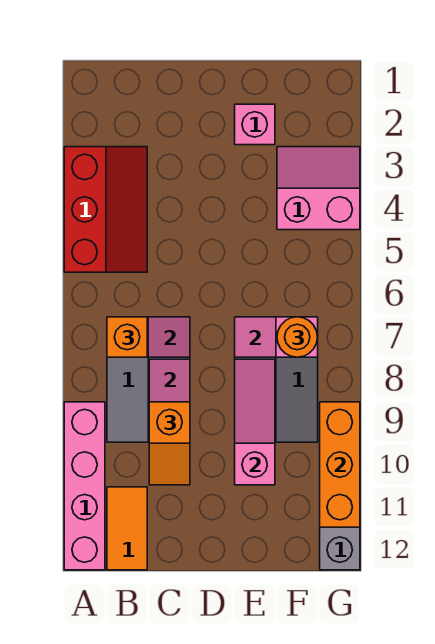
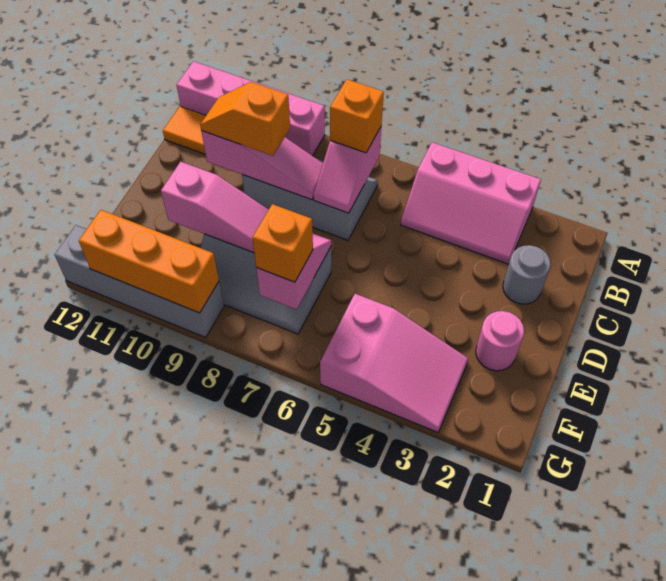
red 2x3 slope [64,147,147,272] -> pink 2x3 slope [401,142,541,264]
none -> grey 1x1 round brick [503,245,551,304]
pink 1x1 brick [235,104,275,145] -> pink 1x1 round brick [476,311,524,371]
pink 2x2 slope [277,147,360,230] -> pink 2x3 slope [320,294,468,432]
orange 1x1 round brick [277,317,318,357] -> orange 1x1 brick [252,204,313,282]

